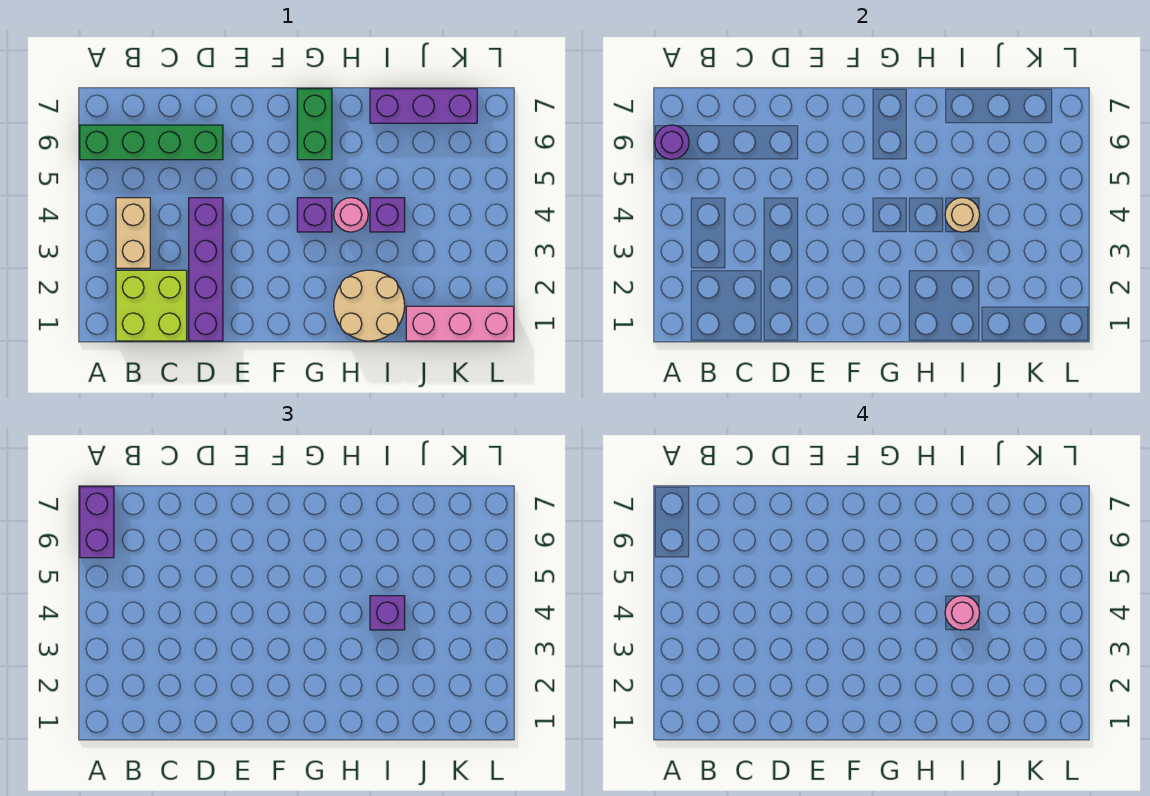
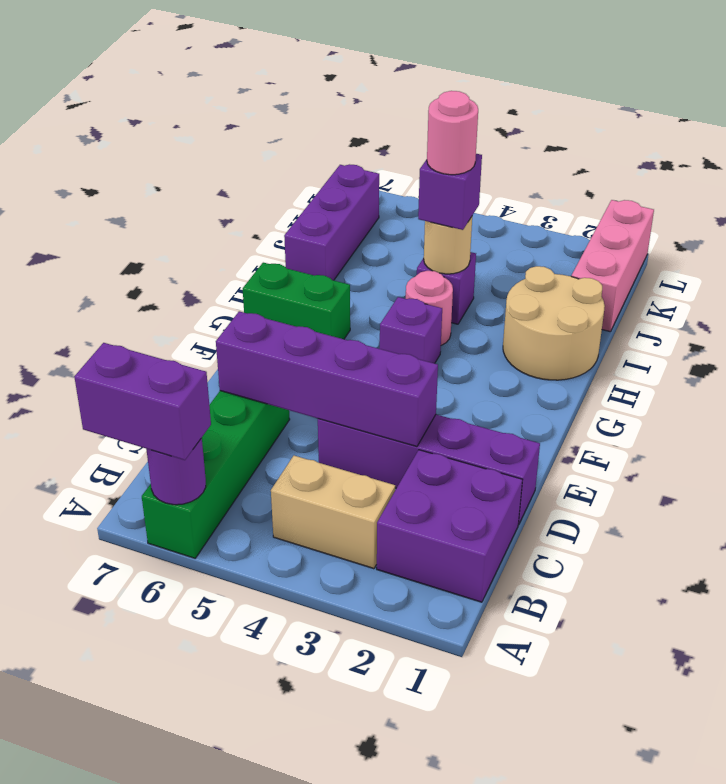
lime 2x2 brick [116,270,187,341] -> purple 2x2 brick [377,450,522,602]
none -> purple 1x4 brick [216,311,438,447]

